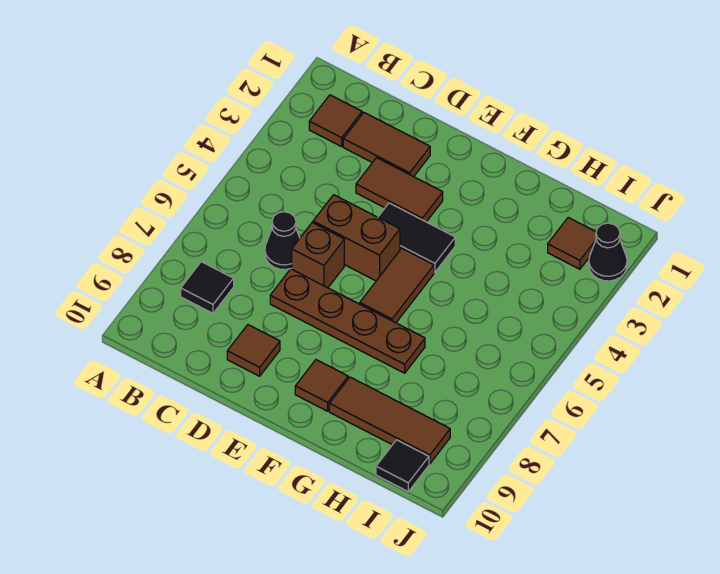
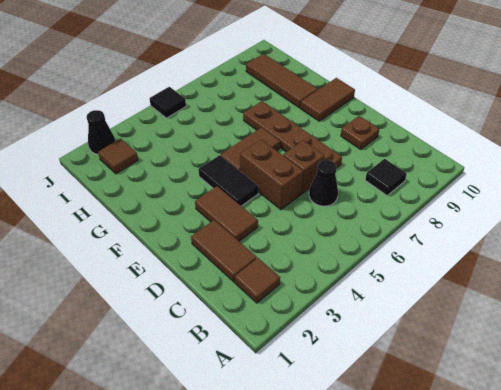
brown 1x1 tile [227,325,280,376] -> brown 1x1 plate [341,116,379,149]
brown 1x1 tile [295,360,348,411] -> brown 1x2 tile [301,78,355,121]
black 1x1 tile [376,440,429,491] -> black 1x1 tile moved to [149,87,186,118]

